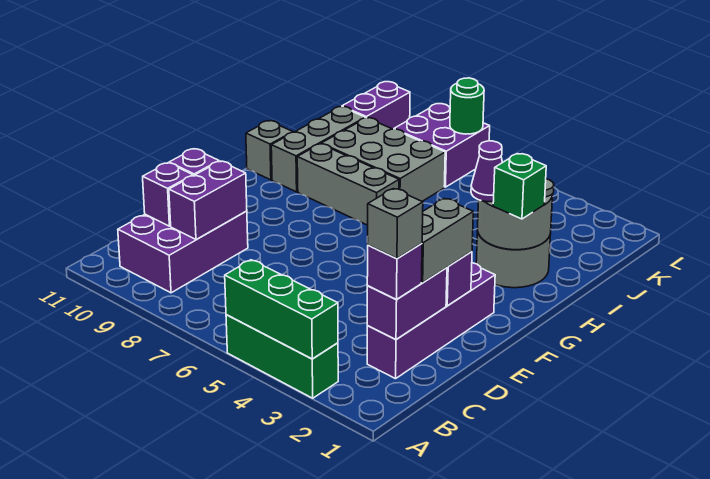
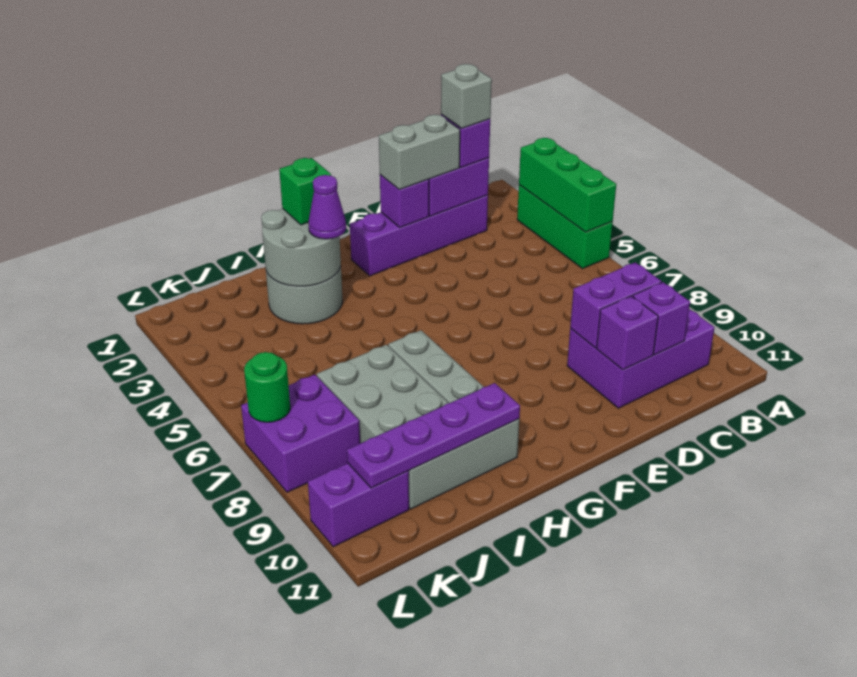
none -> purple 1x4 plate [347,383,520,488]
grey 1x1 brick [246,121,293,180] -> none

